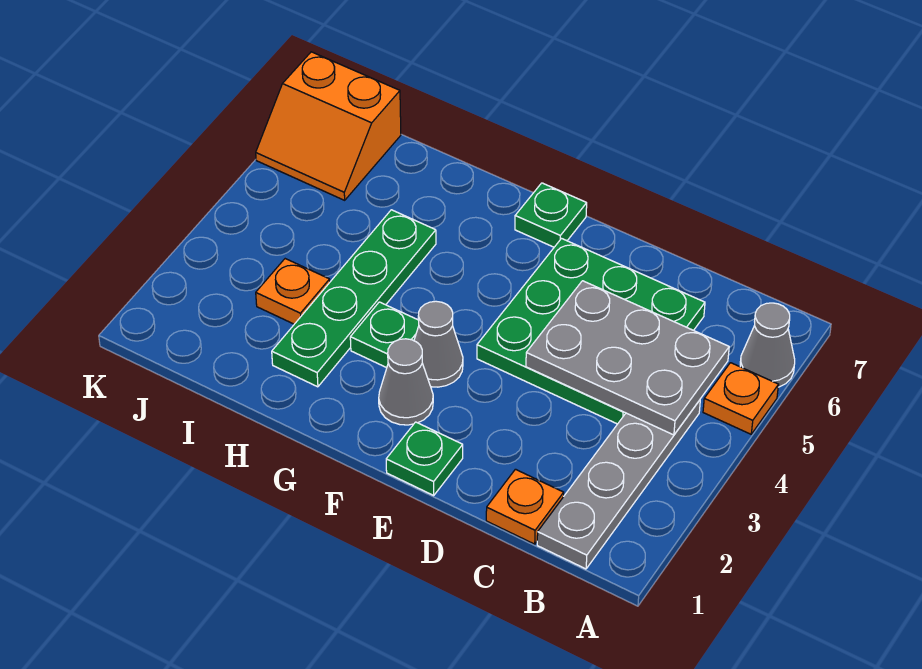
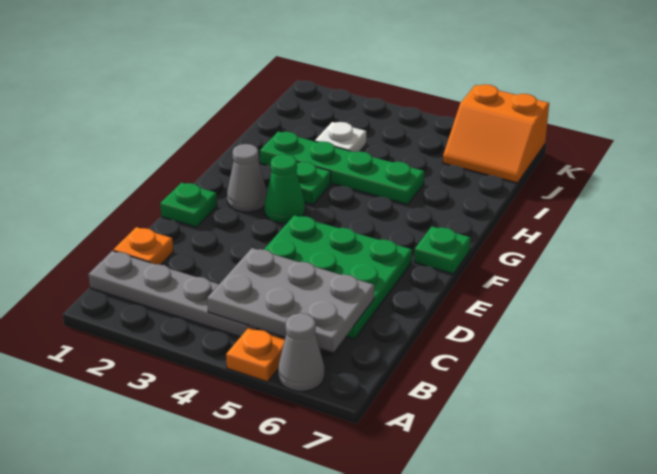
grey 2x3 plate [526,281,729,435] -> grey 2x3 plate turned to [207,248,374,352]
grey 1x1 cone [414,301,463,387] -> green 1x1 cone [264,154,305,223]
orange 1x1 plate [256,259,330,324] -> white 1x1 plate [315,122,366,152]
orange 2x2 slope [256,52,401,200] -> orange 2x2 slope turned to [443,84,549,183]

